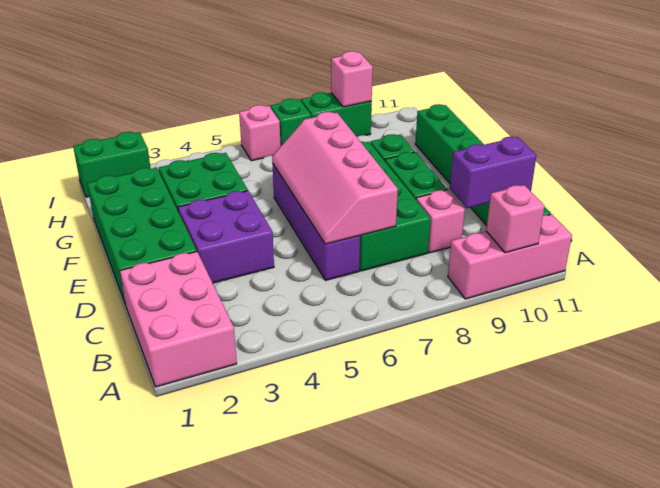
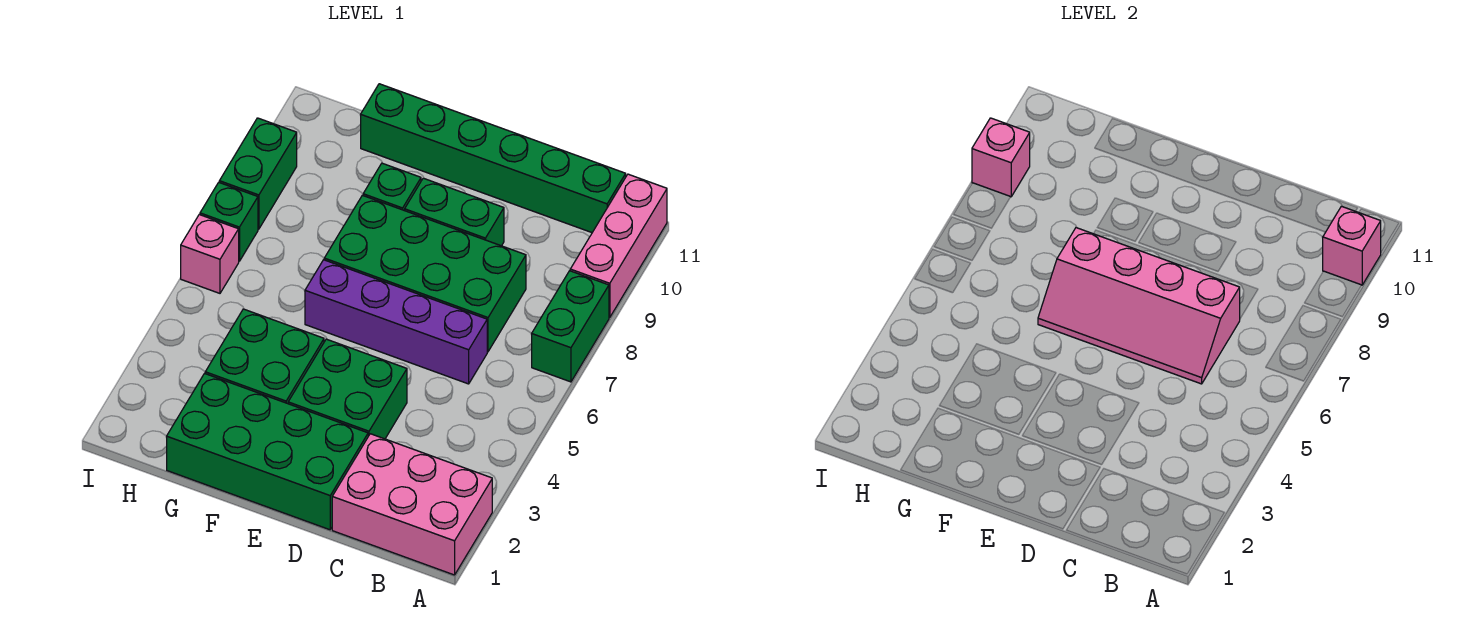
pink 1x1 brick [416,190,465,253] -> none
purple 1x2 brick [450,137,537,208] -> none
purple 2x2 brick [178,191,274,283] -> green 2x2 brick [288,339,407,439]
green 1x2 brick [73,132,151,197] -> green 1x2 brick moved to [532,271,609,382]

